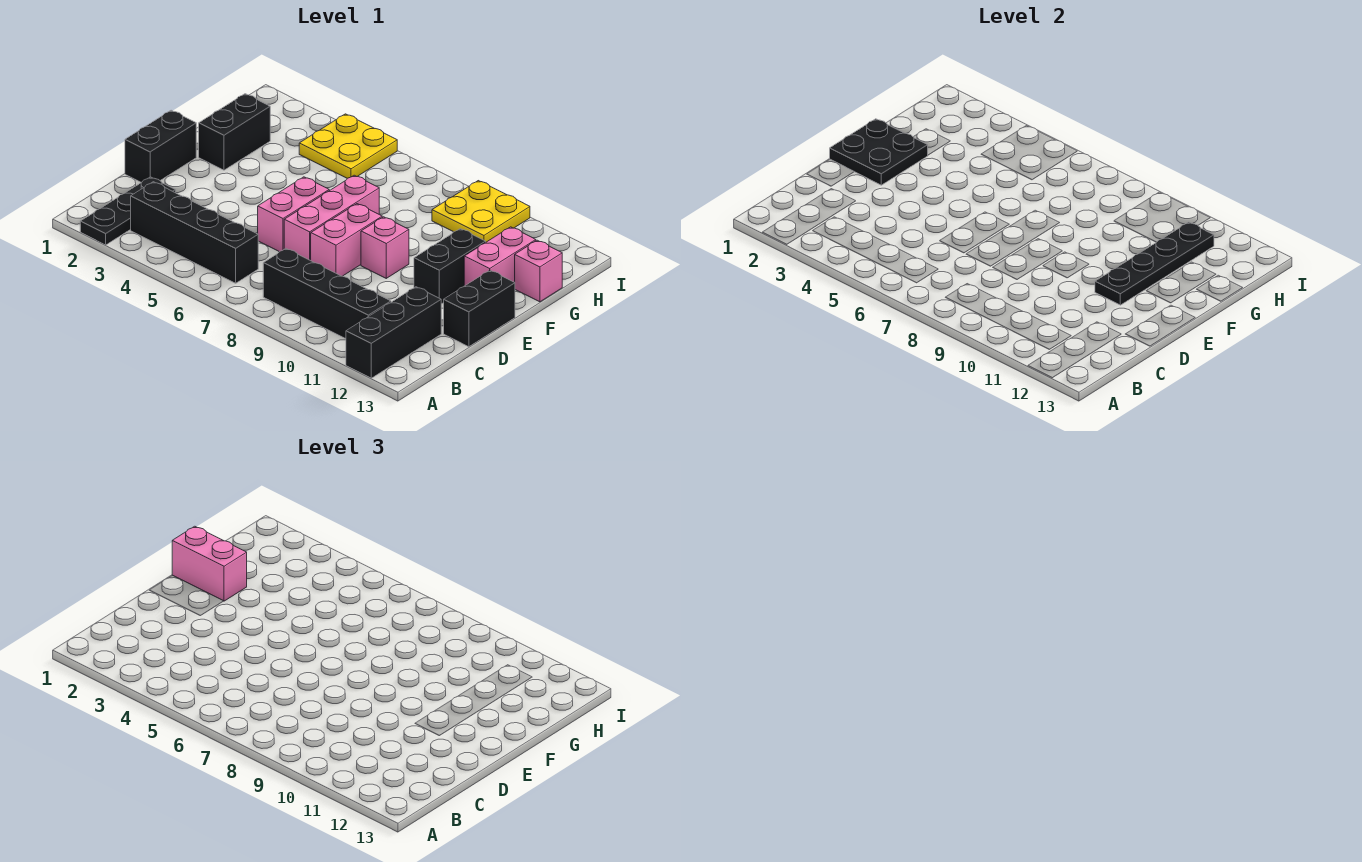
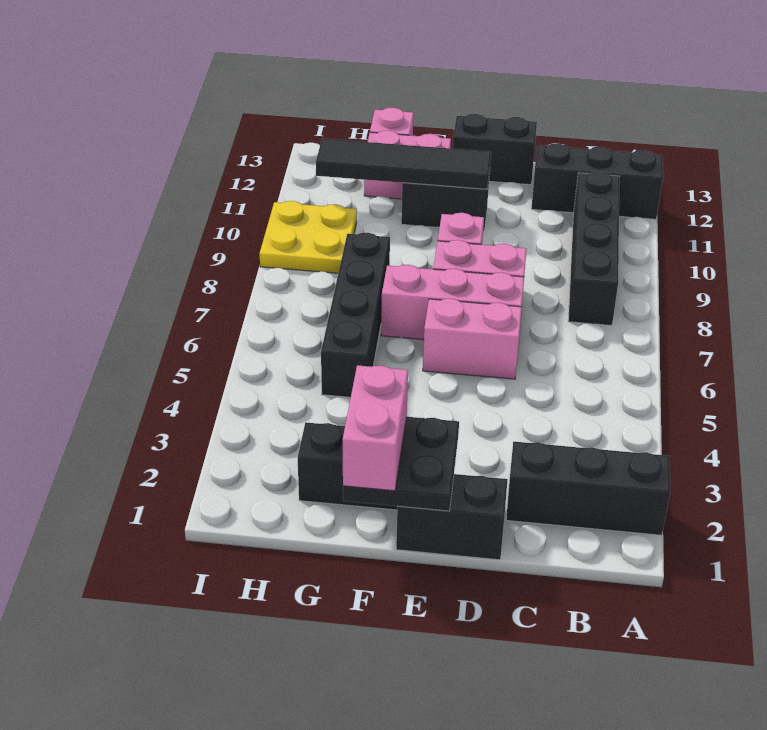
black 1x3 plate [80,177,176,245] -> black 1x3 brick [506,442,670,535]
black 1x4 brick [131,182,258,283] -> black 1x4 brick moved to [321,233,390,397]
black 1x4 plate [1095,222,1214,305] -> black 1x4 tile [316,139,491,189]
yellow 2x2 plate [299,114,397,178] -> none

